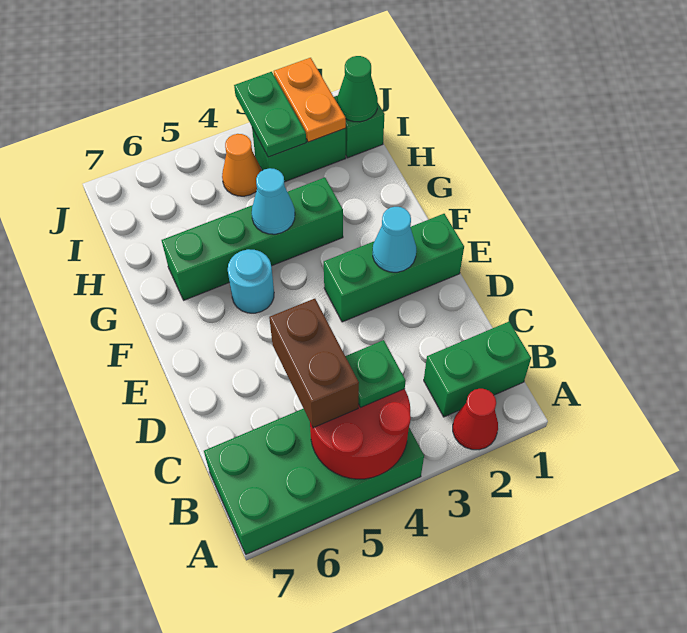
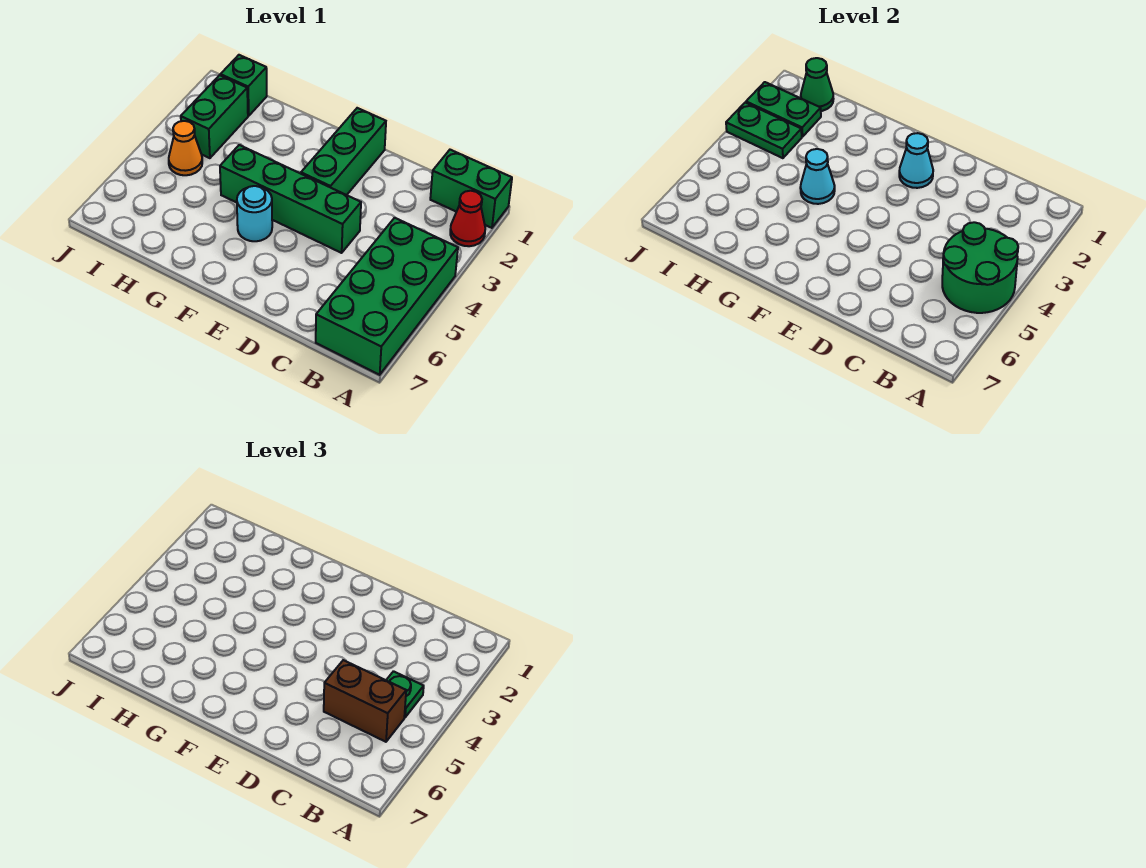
red 2x2 round brick [310,389,411,479] -> green 2x2 round brick [942,222,1018,313]
green 1x2 brick [424,322,531,417] -> green 1x2 brick turned to [430,150,512,228]
green 1x4 brick [162,177,343,300] -> green 1x4 brick turned to [220,145,361,253]
orange 1x2 plate [274,58,346,142] -> green 1x2 plate [746,82,821,137]

